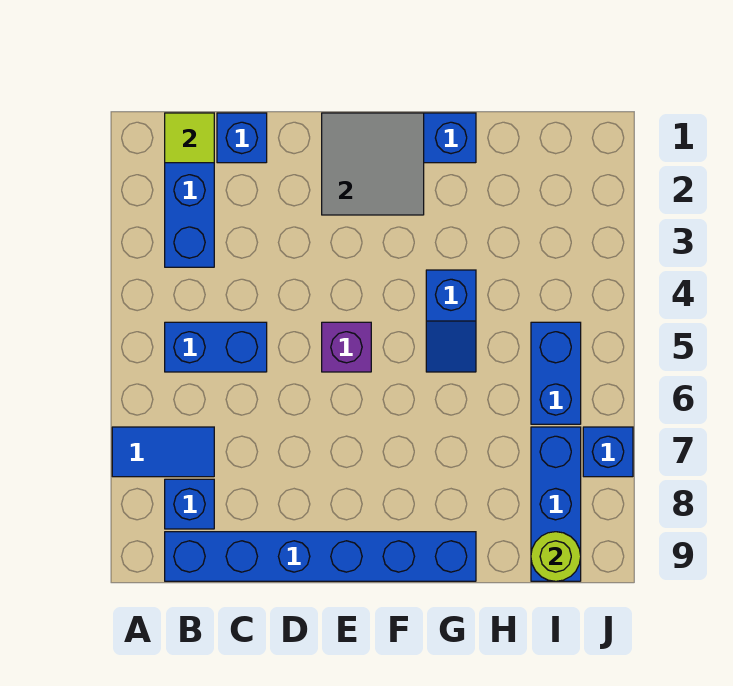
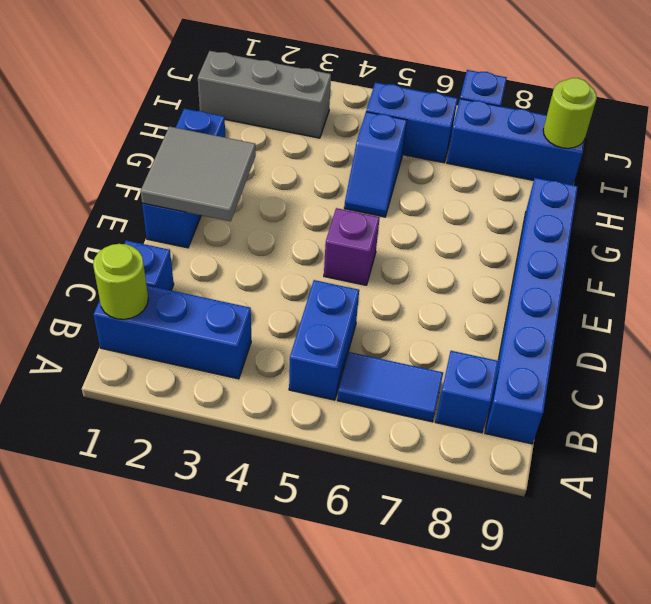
blue 1x2 tile [112,427,214,477] -> blue 1x2 tile turned to [337,352,443,422]
lime 1x1 tile [165,113,214,163] -> lime 1x1 round brick [93,244,148,319]
blue 1x2 slope [426,270,476,372] -> blue 1x2 slope turned to [344,112,407,217]
none -> grey 1x3 brick [198,51,331,138]

